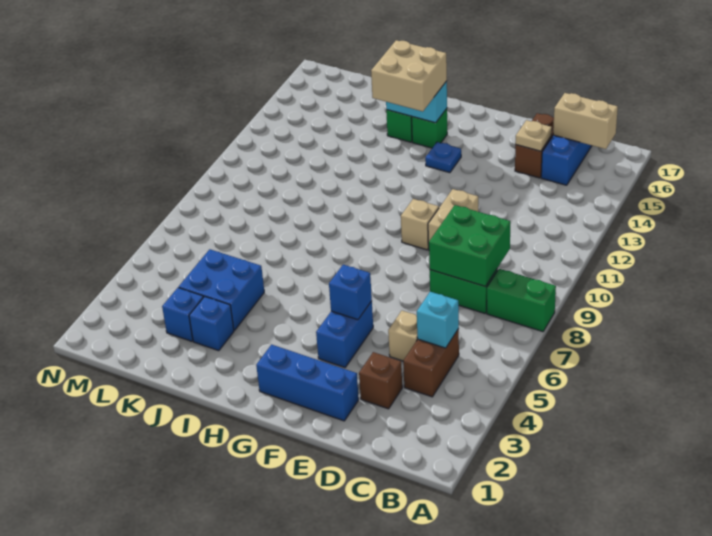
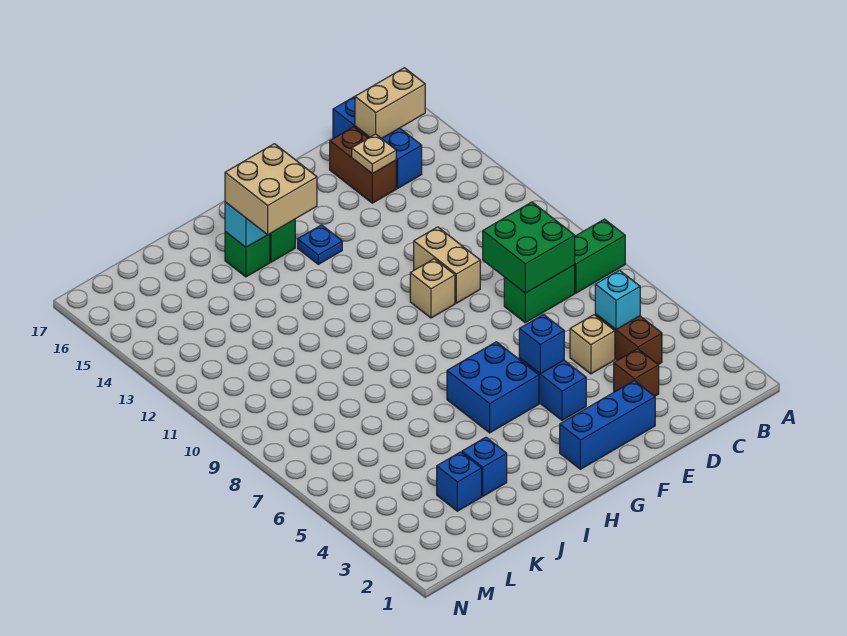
blue 2x2 brick [179,249,264,330] -> blue 2x2 brick moved to [447,342,539,433]

